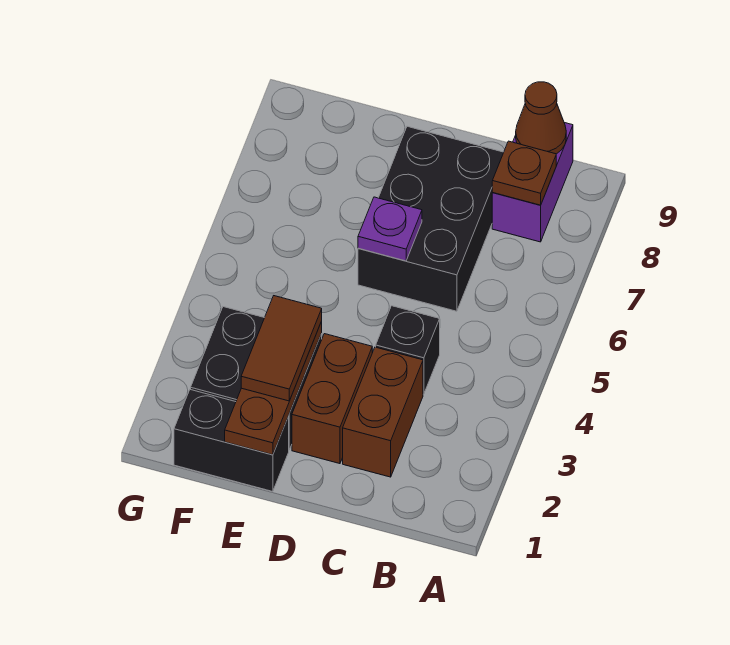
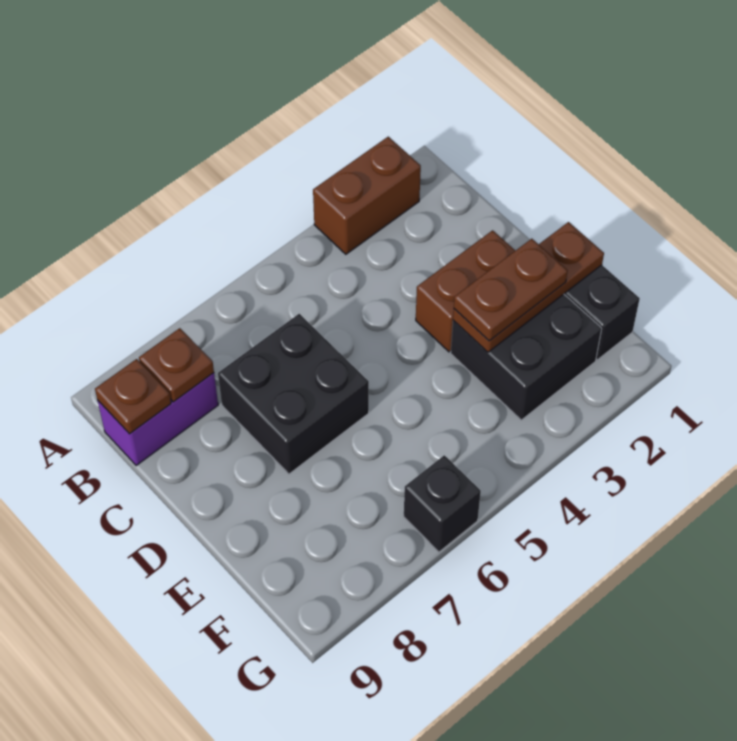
brown 1x1 cone [516,82,566,154] -> brown 1x1 plate [95,359,171,434]
brown 1x2 brick [343,347,423,477] -> brown 1x2 brick moved to [313,137,421,254]
black 1x1 brick [376,306,440,394] -> black 1x1 brick moved to [404,455,481,552]
black 2x3 brick [358,126,504,311] -> black 2x2 brick [218,314,369,474]
purple 1x1 plate [358,197,422,261] -> none
brown 1x2 tile [241,296,322,401] -> brown 1x2 plate [454,239,568,341]

